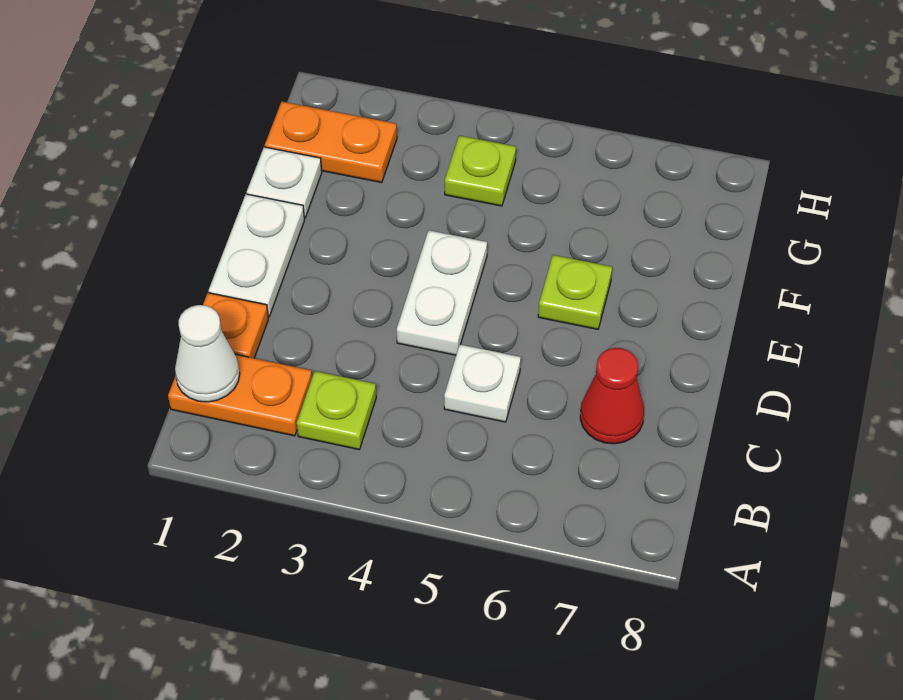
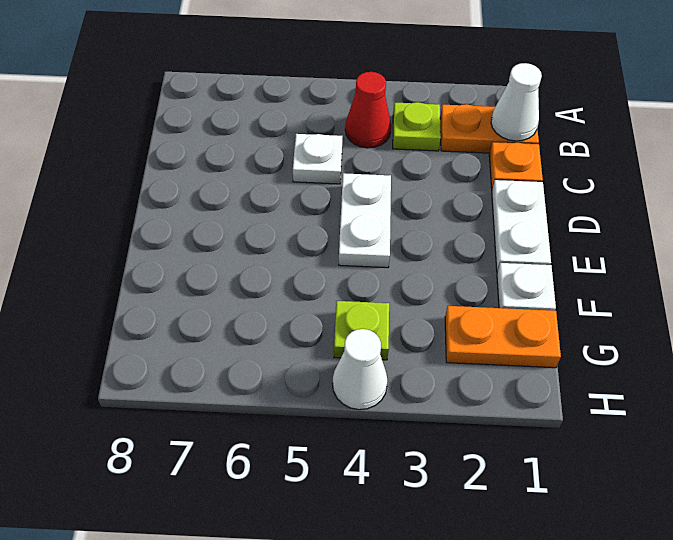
red 1x1 cone [580,348,644,444] -> red 1x1 cone moved to [345,72,391,148]
lime 1x1 plate [538,255,612,329] -> none
none -> white 1x1 cone [332,329,388,410]

